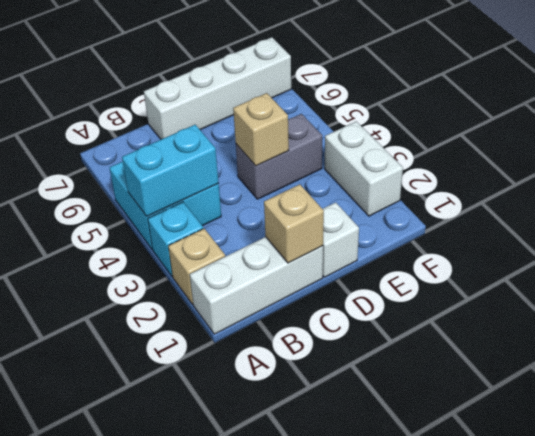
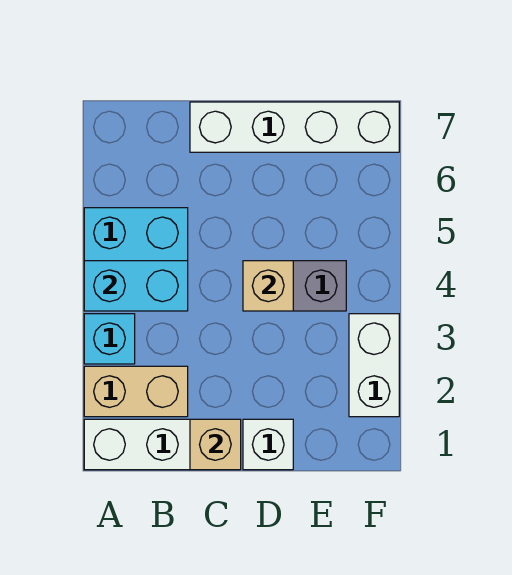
tan 1x1 brick [168,229,225,304] -> tan 1x2 brick [84,366,188,417]

